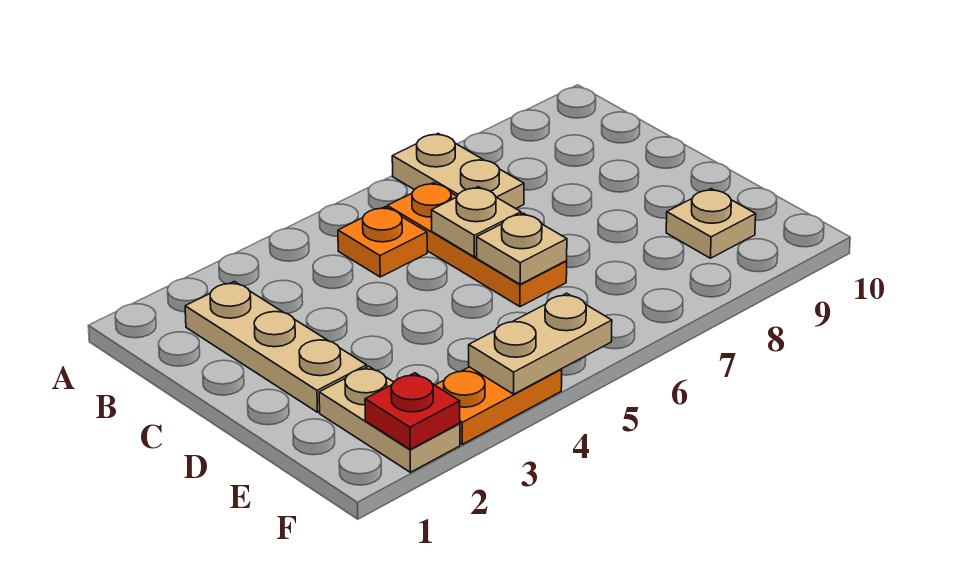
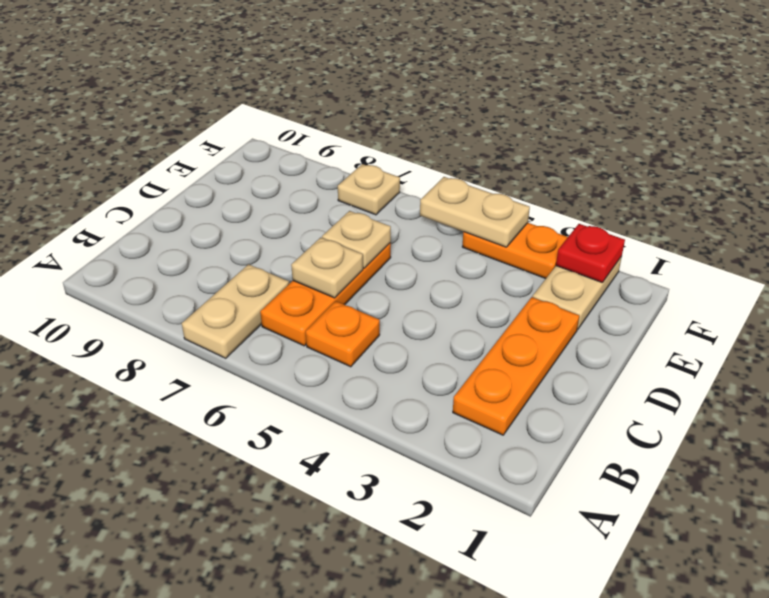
tan 1x3 plate [185,281,367,412] -> orange 1x3 plate [453,297,579,435]
tan 1x1 plate [666,189,756,258] -> tan 1x1 plate moved to [338,164,400,215]

